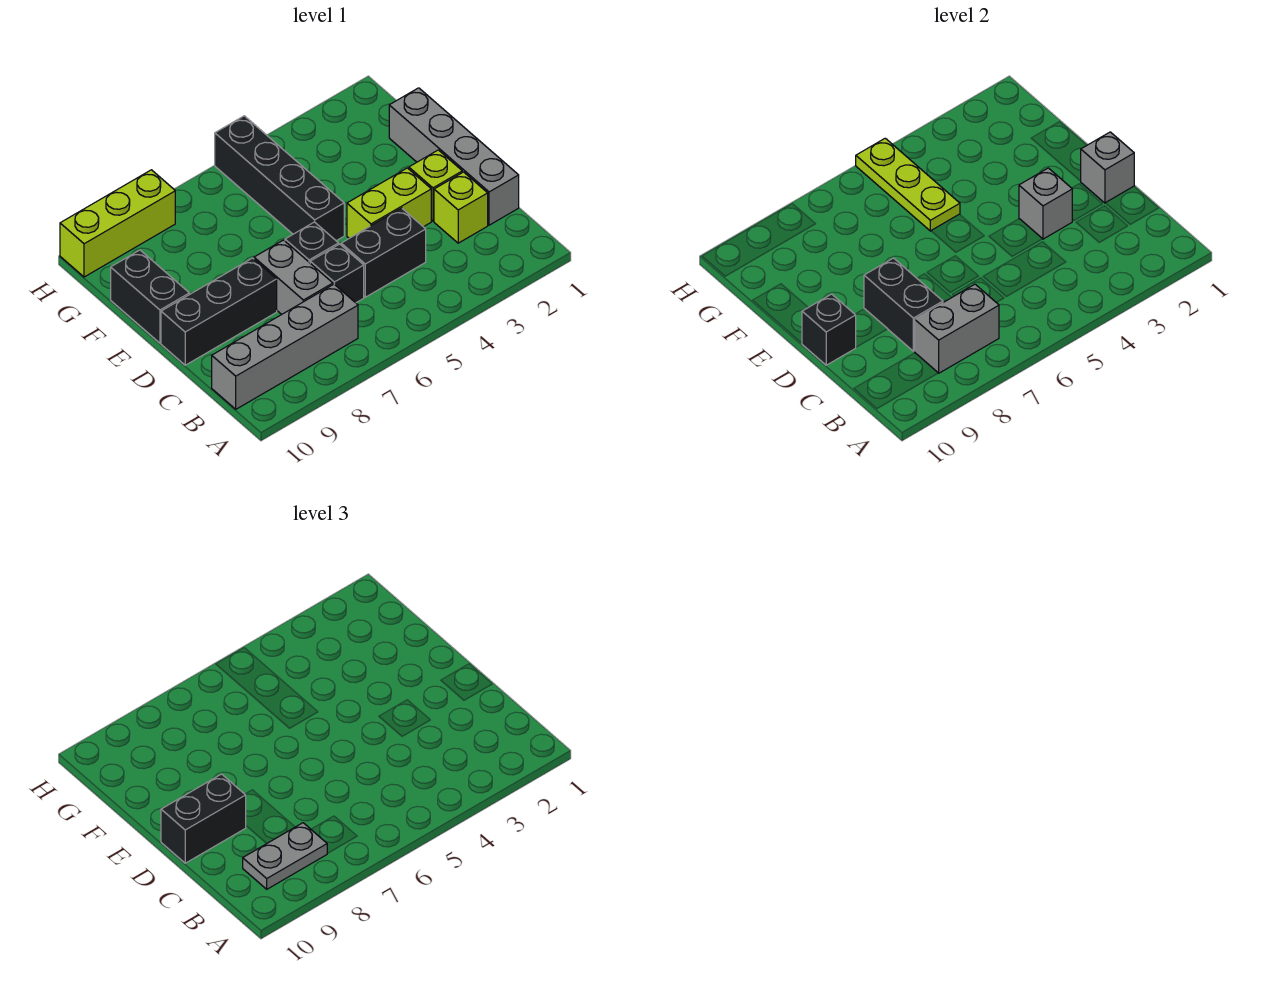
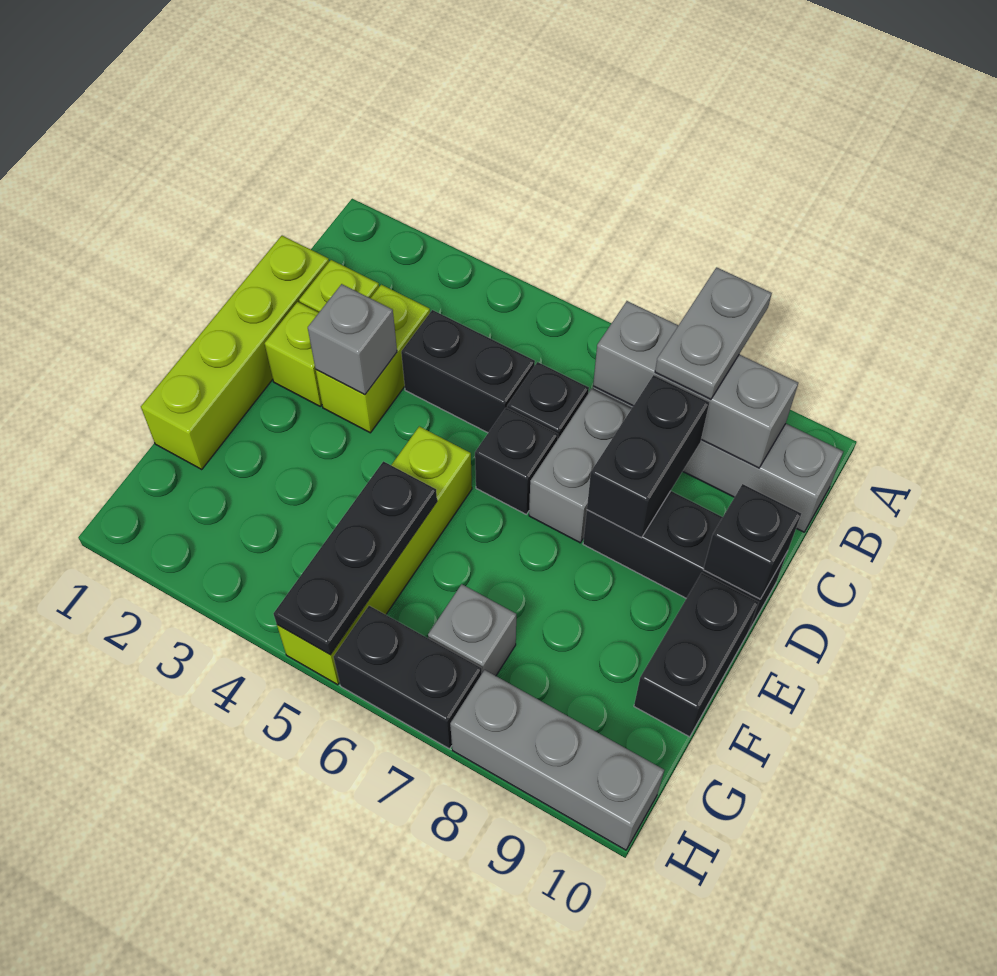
grey 1x2 brick [915,284,999,373] -> grey 1x3 brick [593,301,798,468]
grey 1x2 plate [243,823,327,889] -> grey 1x2 plate turned to [655,267,772,400]
grey 1x4 brick [389,88,519,225] -> lime 1x4 brick [141,236,329,469]
grey 1x1 brick [1081,132,1134,203] -> grey 1x1 brick moved to [428,584,516,676]
lime 1x2 brick [347,168,431,238] -> lime 1x2 brick turned to [316,285,430,433]
black 1x2 brick [161,774,246,863] -> black 1x2 brick moved to [333,606,482,749]
black 1x4 brick [215,116,344,241] -> lime 1x4 brick [277,426,472,685]
lime 1x3 plate [856,138,960,231] -> black 1x3 plate [274,461,437,655]
lime 1x3 brick [60,170,175,277] -> grey 1x3 brick [450,670,664,850]

